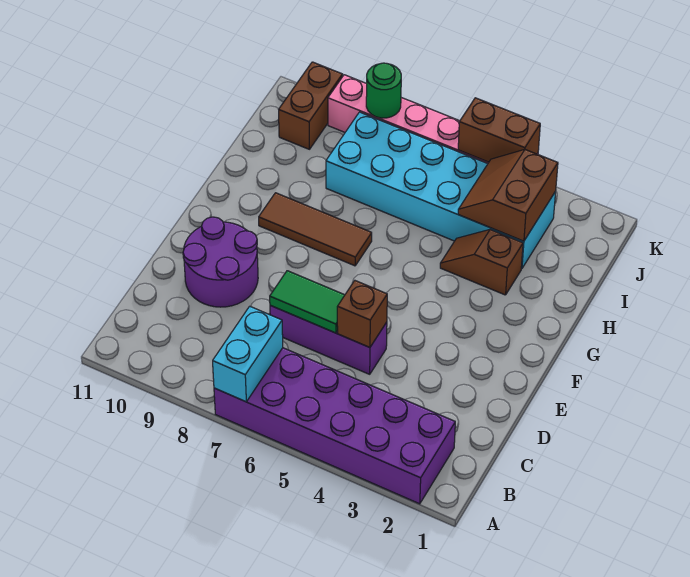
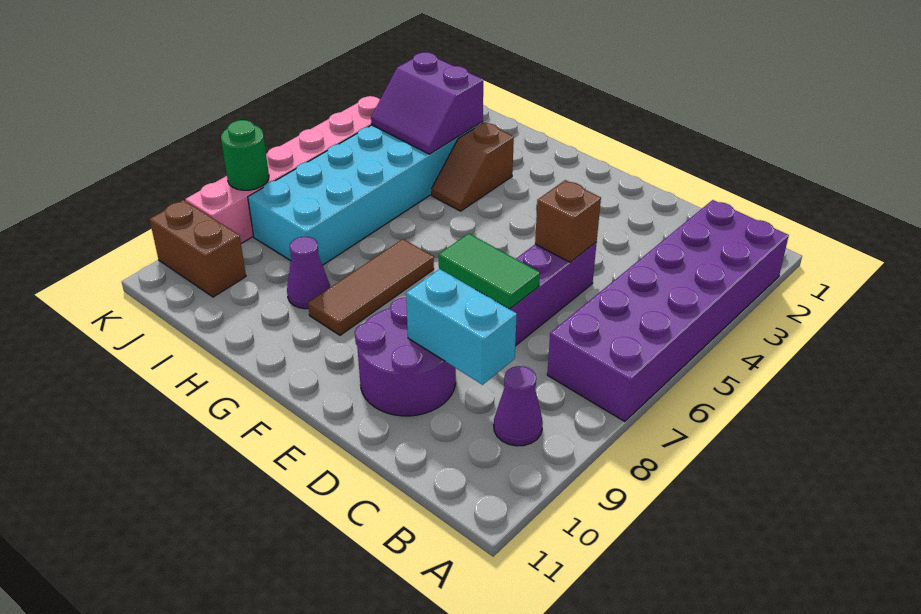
cyan 1x2 brick [213,306,283,402] -> cyan 1x2 brick moved to [406,269,517,385]
none -> purple 1x1 cone [494,366,543,446]
green 1x2 tile [270,271,345,333] -> green 1x2 tile turned to [439,233,540,309]
none -> purple 1x1 cone [287,237,330,309]
brown 2x2 slope [458,149,558,241] -> purple 2x2 slope [371,52,483,154]
brown 1x2 brick [458,98,540,162] -> none

